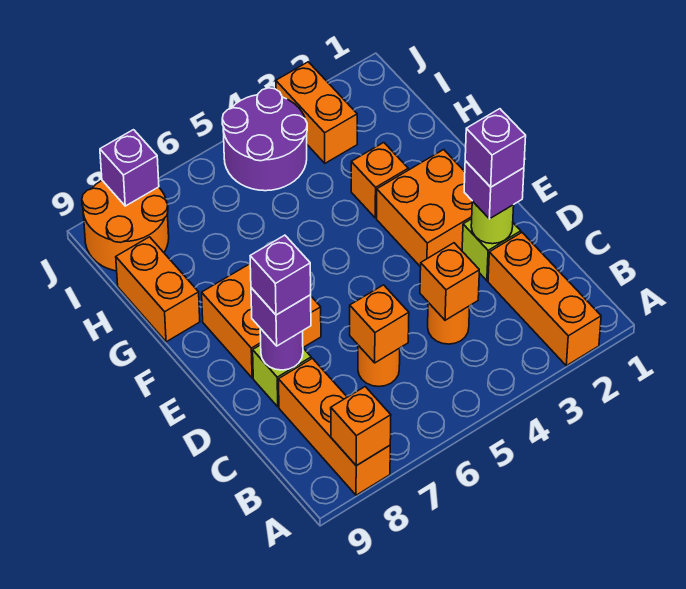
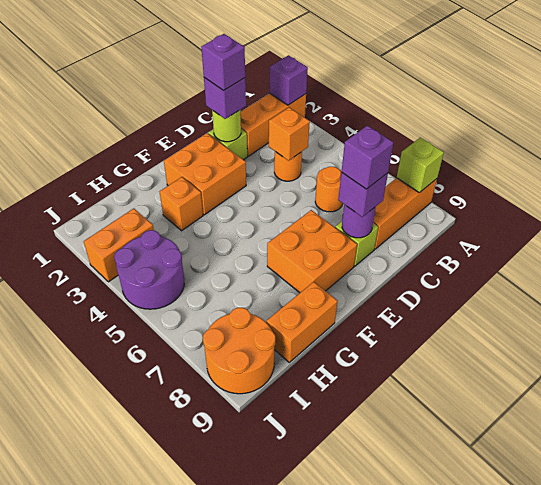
orange 1x1 brick [331,387,391,466] -> lime 1x1 brick [397,138,444,192]
orange 1x1 brick [350,285,409,363] -> none
purple 1x1 brick [100,130,159,206] -> purple 1x1 brick moved to [270,55,308,105]

